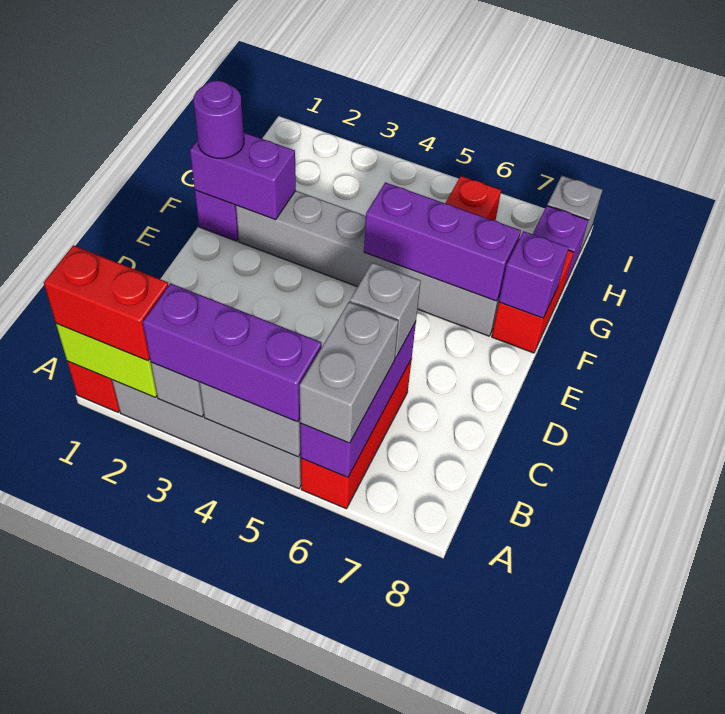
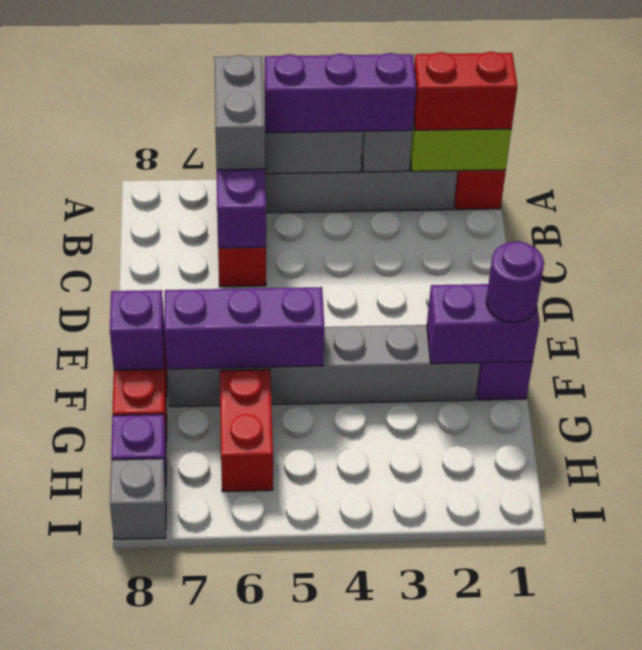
grey 1x1 brick [350,263,421,358] -> none

